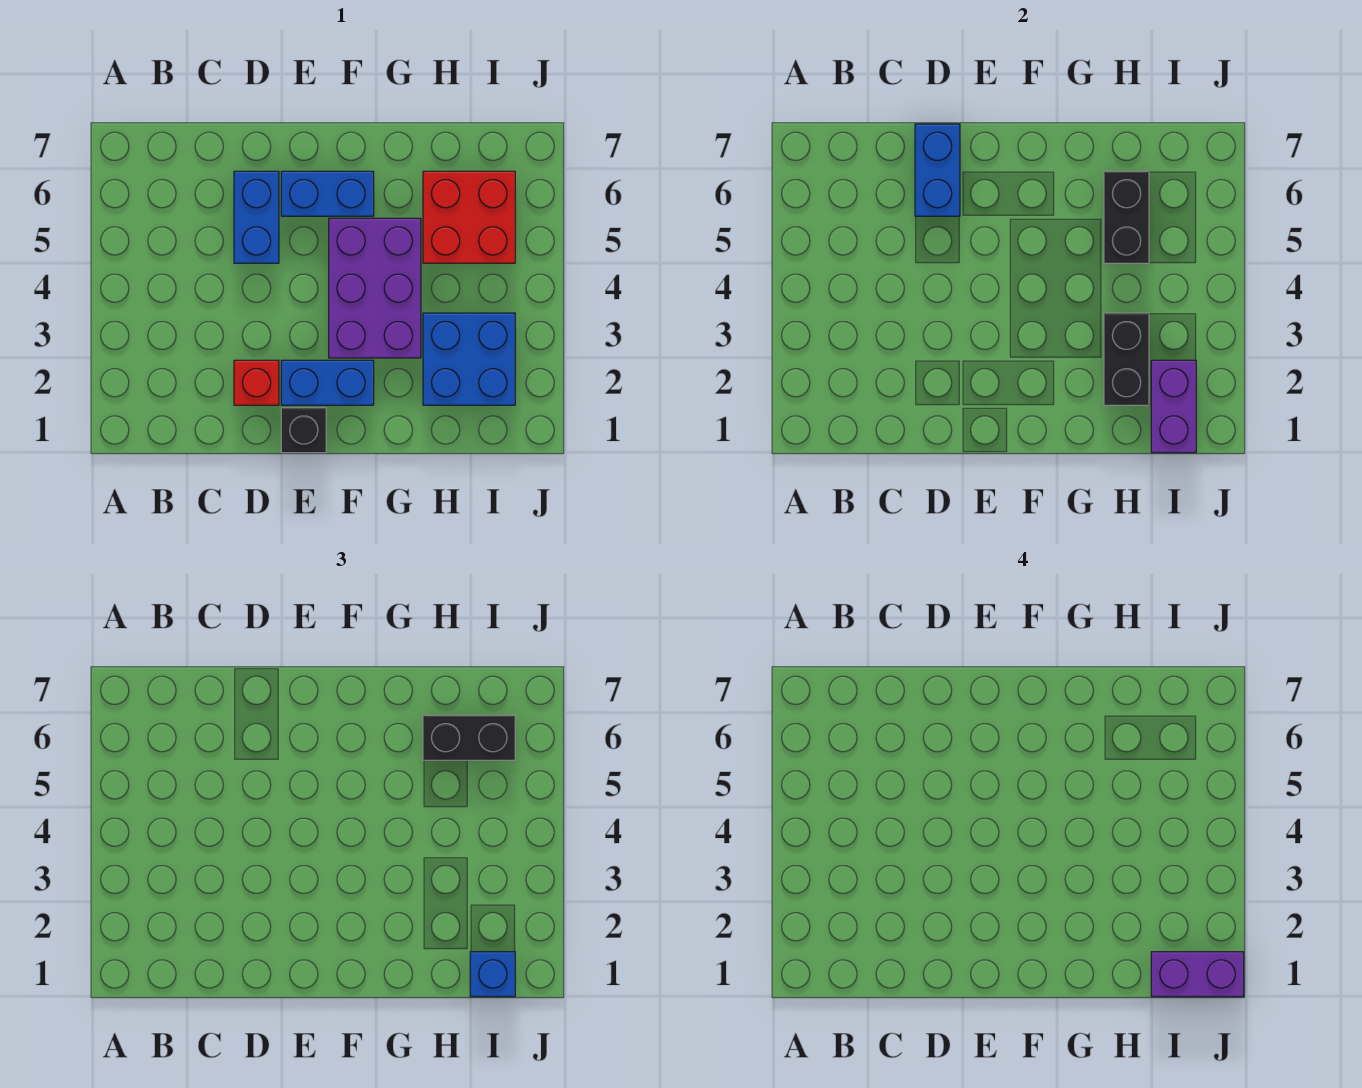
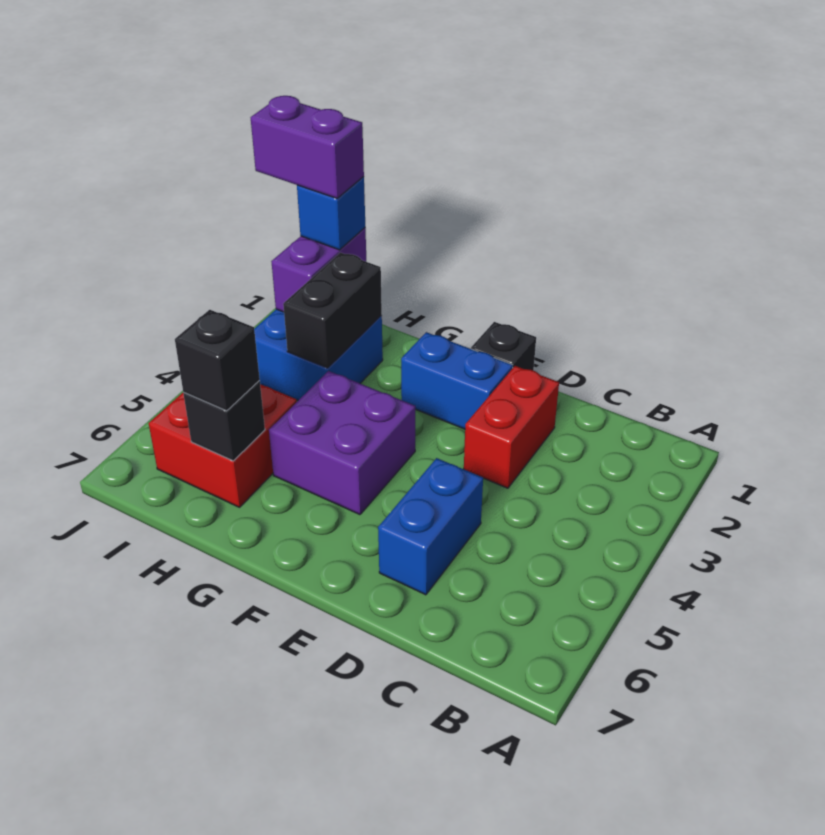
red 1x1 brick [234,360,279,405] -> red 1x2 brick [464,366,559,488]
blue 1x2 brick [915,124,960,216] -> none
blue 1x2 brick [281,171,374,216] -> none
purple 2x3 brick [329,218,421,358] -> purple 2x2 brick [269,371,415,515]
black 1x2 brick [1104,171,1149,263] -> black 1x1 brick [183,381,265,461]
black 1x2 brick [423,715,515,760] -> black 1x1 brick [175,310,260,411]

